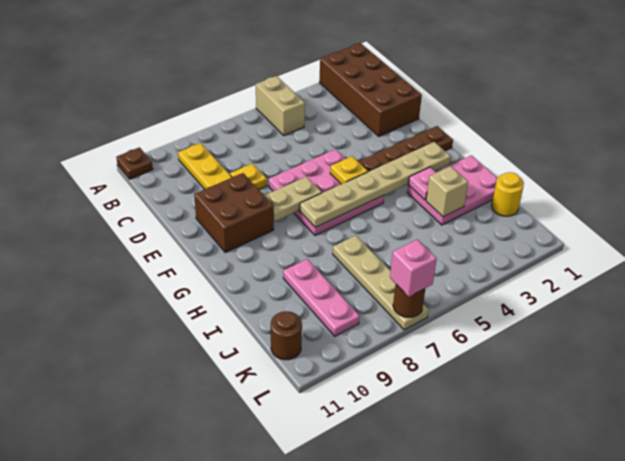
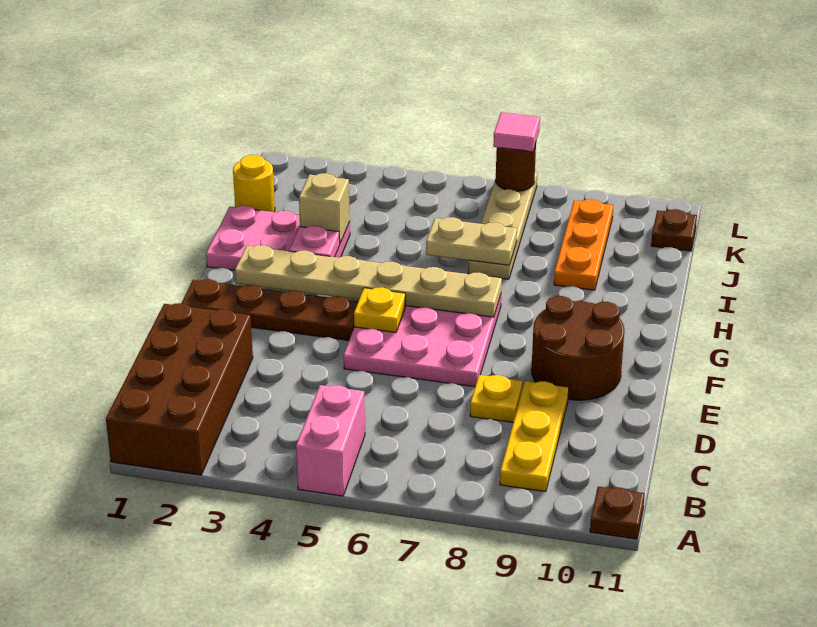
tan 1x2 brick [256,76,305,135] -> pink 1x2 brick [296,385,365,496]
brown 2x2 brick [194,173,274,252] -> brown 2x2 round brick [531,296,624,400]
tan 1x2 plate [264,177,322,221] -> tan 1x2 plate moved to [426,217,517,265]
pink 1x3 plate [283,259,360,336] -> orange 1x3 plate [554,199,613,290]
brown 1x1 round brick [271,311,302,360] -> brown 1x1 plate [651,209,697,251]
pink 1x1 brick [390,240,437,297] -> pink 1x1 tile [493,112,540,152]

